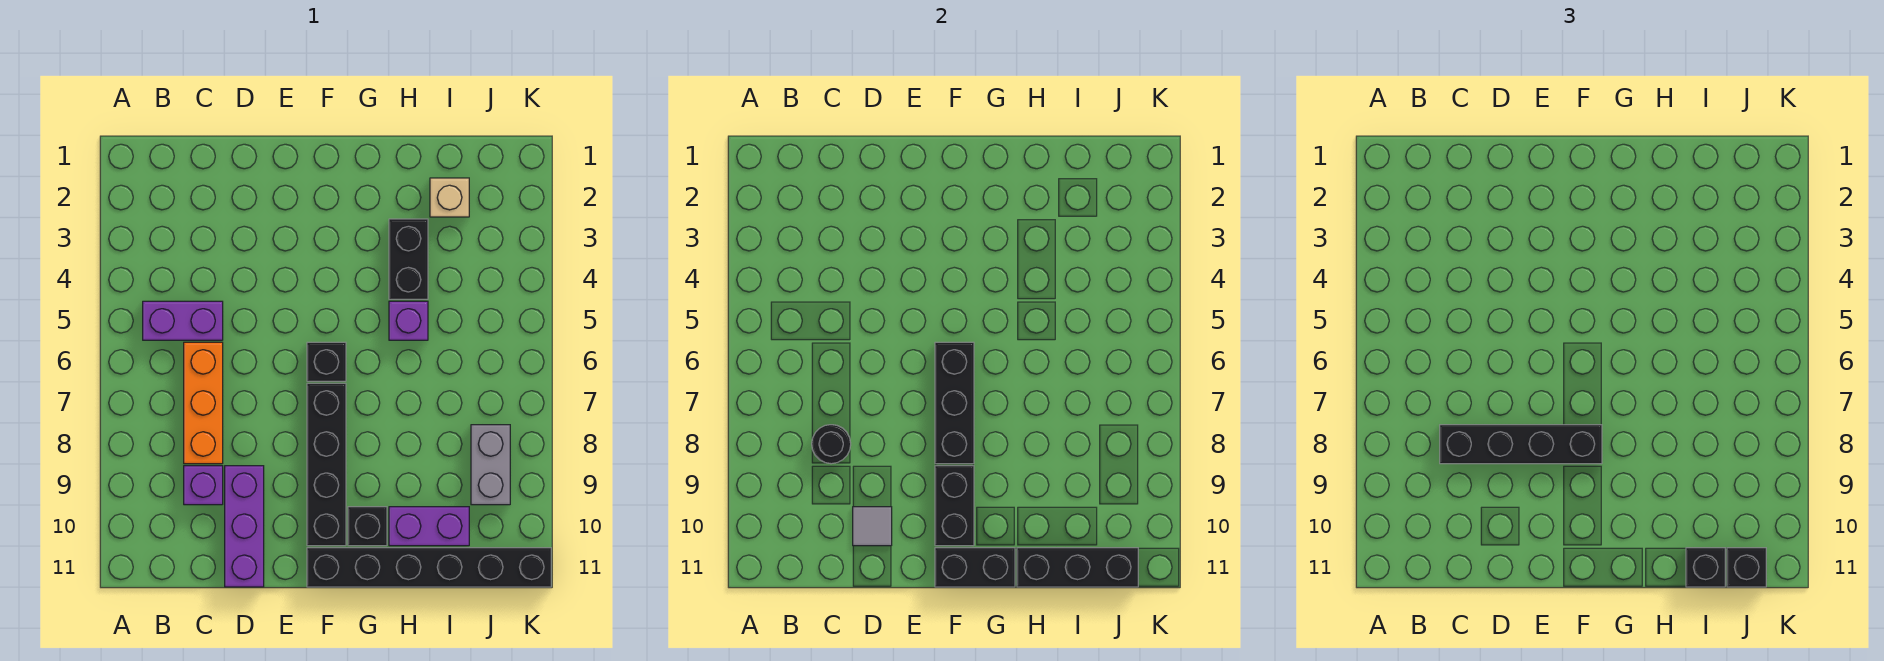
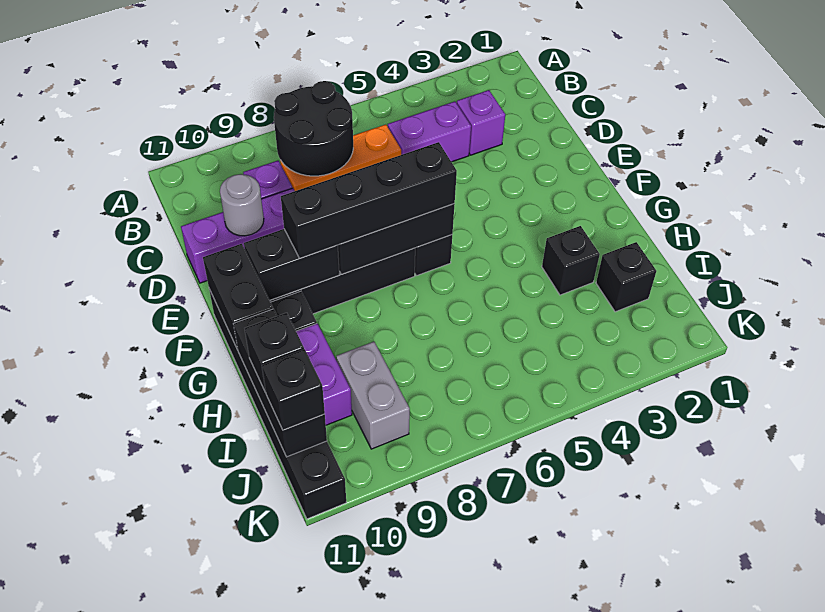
purple 1x2 brick [143,301,223,340] -> purple 1x2 brick turned to [388,101,471,162]
black 1x1 round brick [812,425,851,464] -> black 2x2 round brick [274,81,353,176]
black 1x4 brick [1440,425,1602,464] -> black 1x4 brick turned to [281,142,457,258]
grey 1x1 tile [853,507,892,546] -> grey 1x1 round brick [220,174,264,236]
black 1x2 brick [389,219,428,299] -> black 1x1 brick [542,226,600,295]
purple 1x1 brick [389,301,428,340] -> purple 1x1 brick moved to [457,90,505,155]
tan 1x1 brick [430,178,469,217] -> black 1x1 brick [596,242,656,312]
grey 1x2 brick [471,425,510,505] -> grey 1x2 brick turned to [336,341,410,449]

